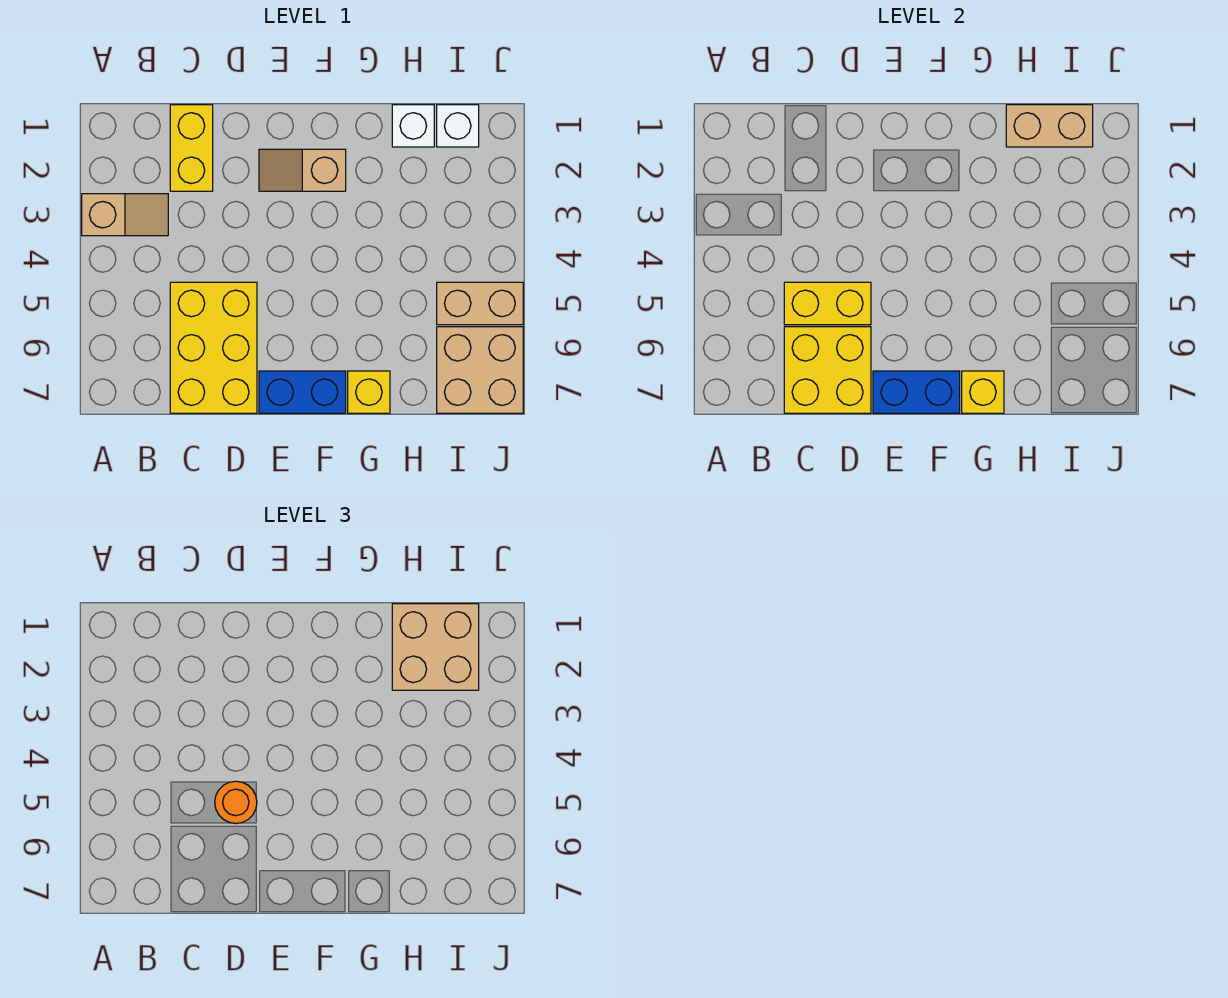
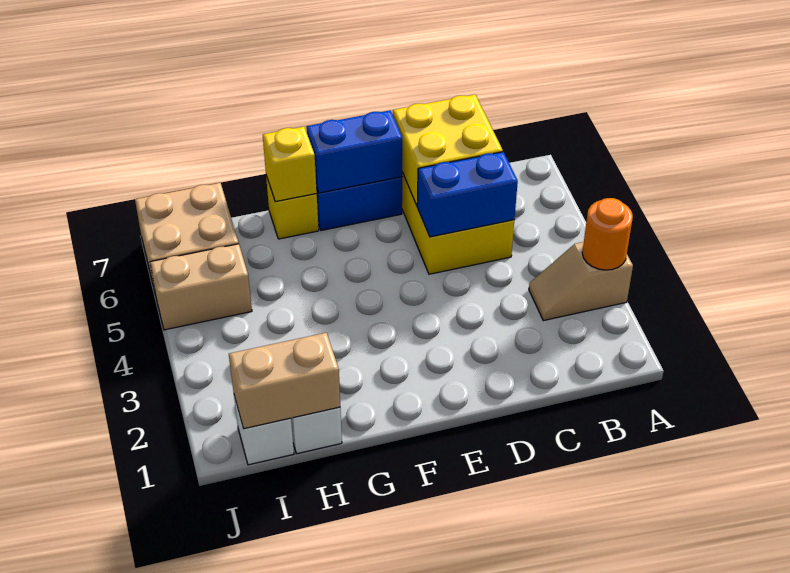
yellow 1x2 brick [170,105,213,191] -> none
yellow 1x2 brick [784,282,871,325] -> blue 1x2 brick [417,152,518,237]
orange 1x1 round brick [215,781,257,824] -> orange 1x1 round brick moved to [582,198,633,270]
tan 1x2 slope [259,149,346,191] -> none
tan 2x2 brick [392,604,479,690] -> none

